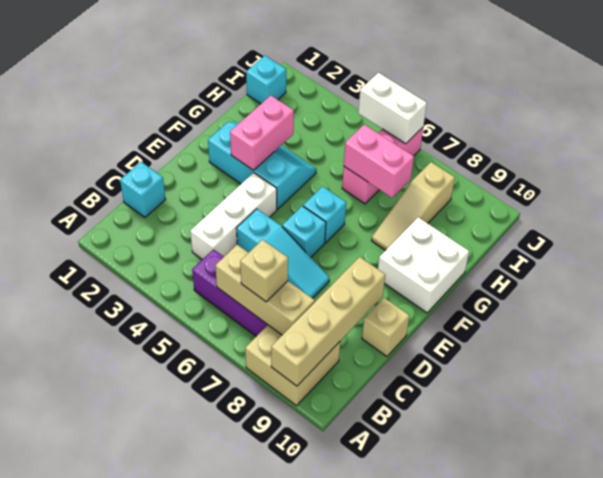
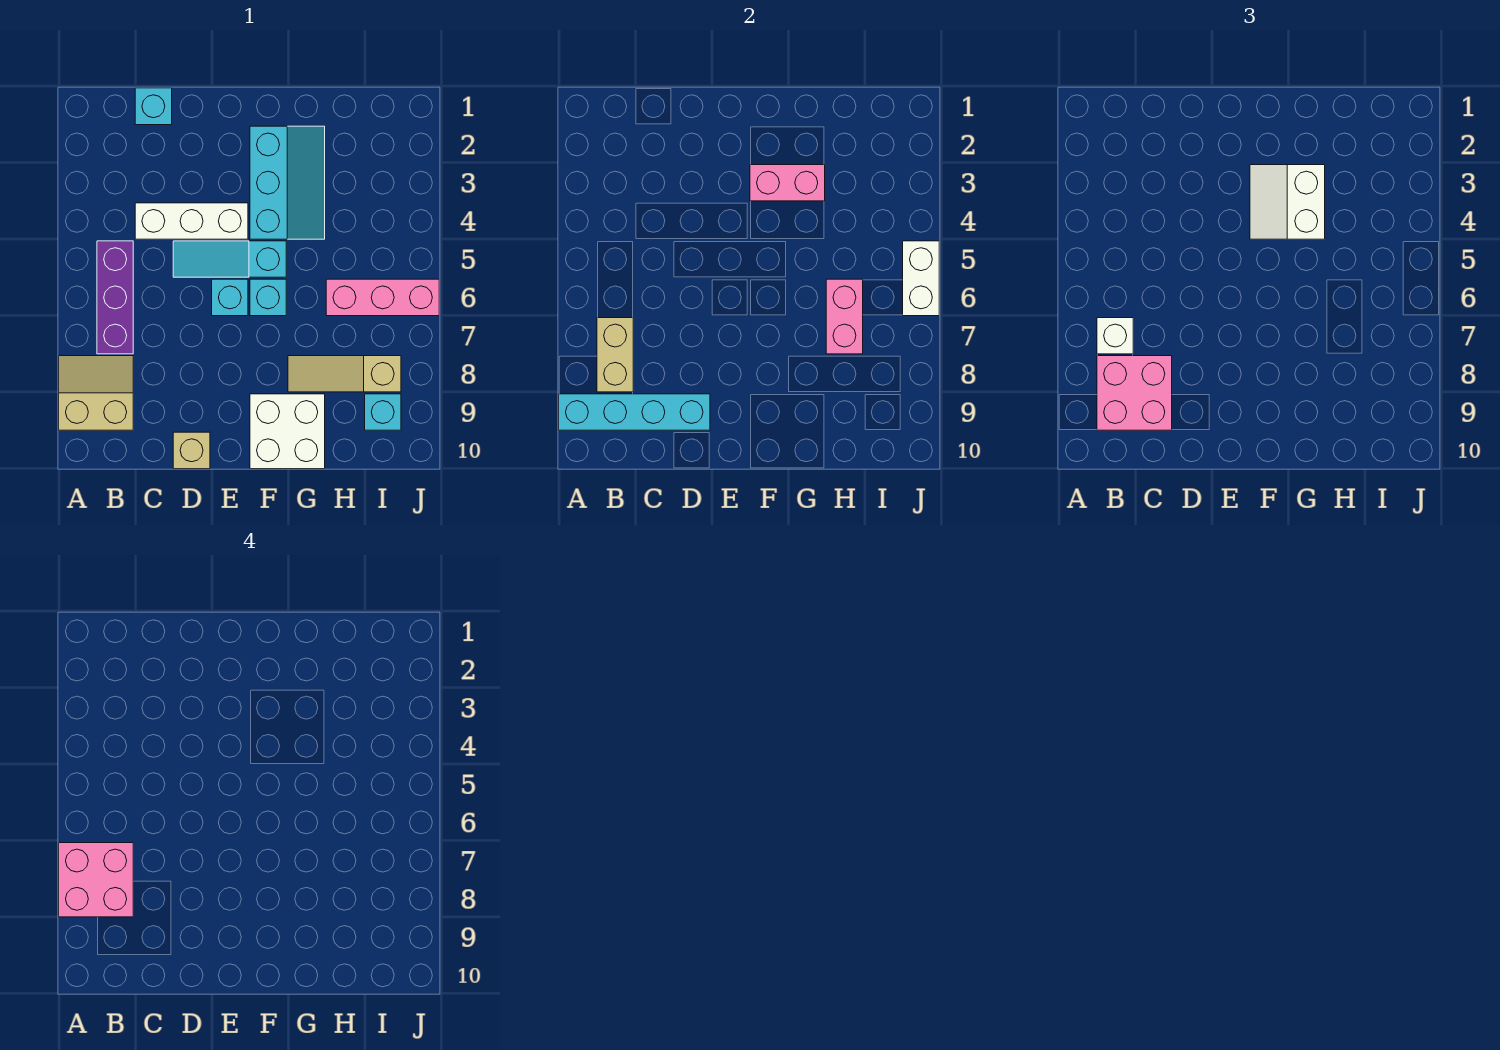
none -> pink 2x2 brick [59,843,133,917]
tan 2x2 brick [245,325,340,406] -> tan 2x2 slope [59,356,133,430]
tan 1x4 brick [271,257,385,386] -> cyan 1x4 brick [559,394,710,430]
tan 1x3 brick [215,245,315,335] -> tan 1x2 brick [597,318,633,392]
tan 1x1 brick [240,240,288,302] -> white 1x1 brick [1097,318,1133,354]
none -> pink 2x2 brick [1097,356,1172,430]
cyan 1x3 slope [236,209,329,298] -> cyan 1x3 slope turned to [173,241,286,277]
none -> white 2x2 slope [1250,165,1325,239]
cyan 1x1 brick [246,56,286,104] -> cyan 1x1 brick moved to [365,394,401,430]

